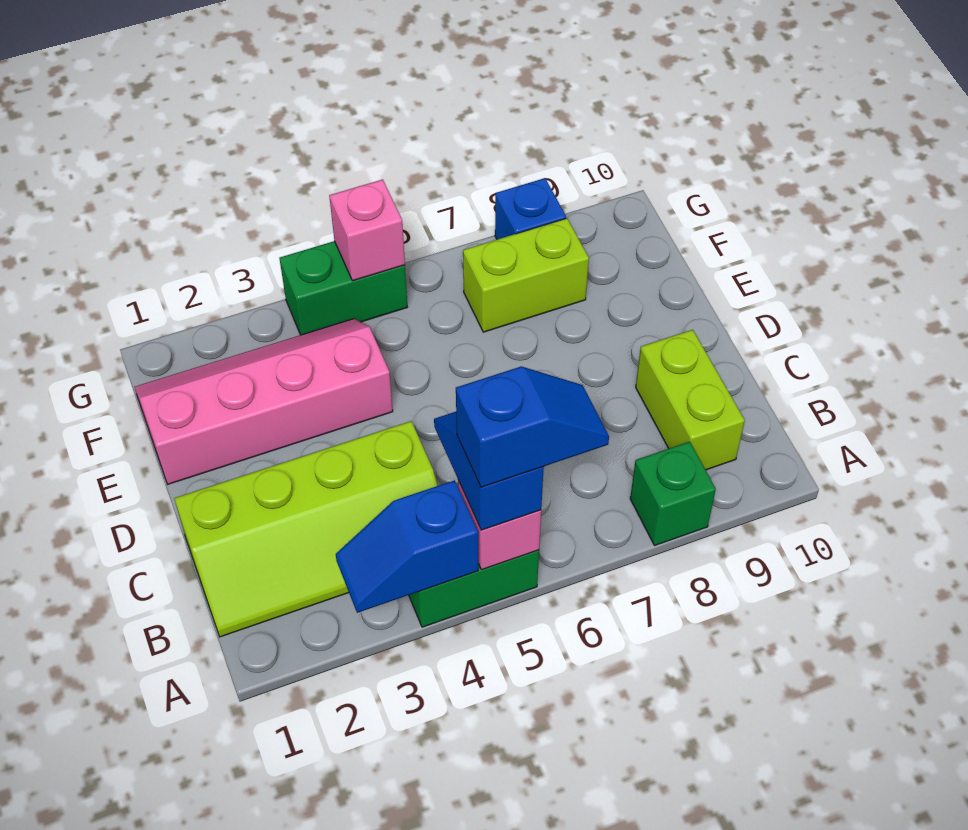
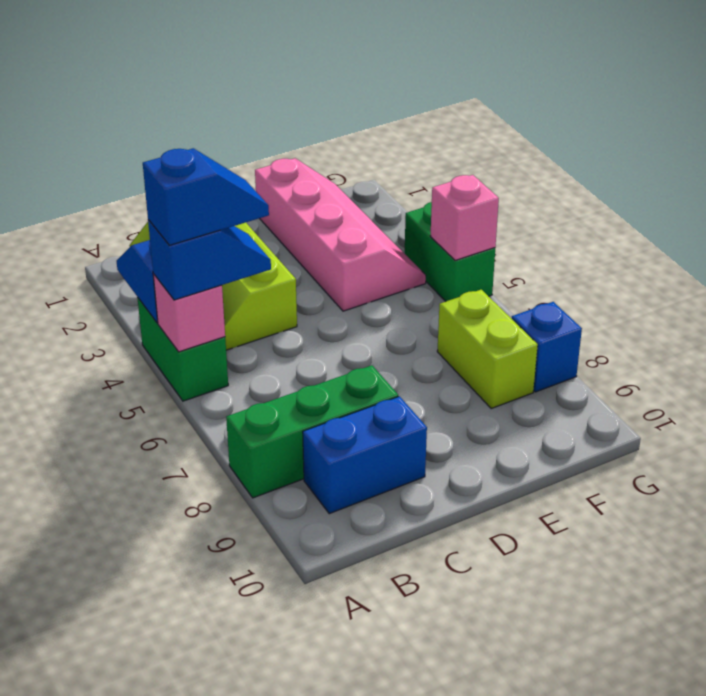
blue 1x2 slope [456,366,609,487] -> blue 1x2 slope turned to [143,148,269,245]
green 1x1 brick [630,442,716,546] -> green 1x3 brick [226,365,398,498]
lime 1x2 brick [636,330,745,470] -> blue 1x2 brick [303,396,427,514]

